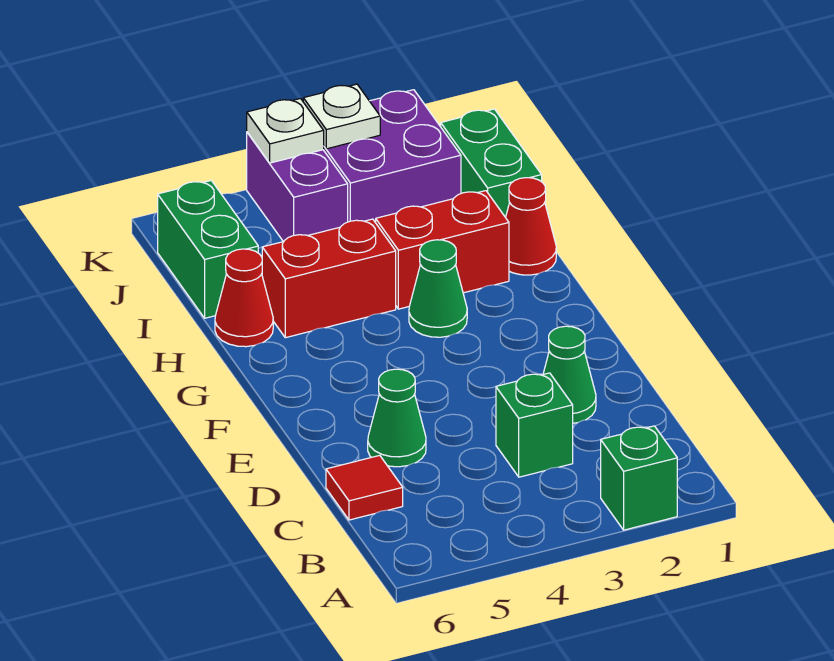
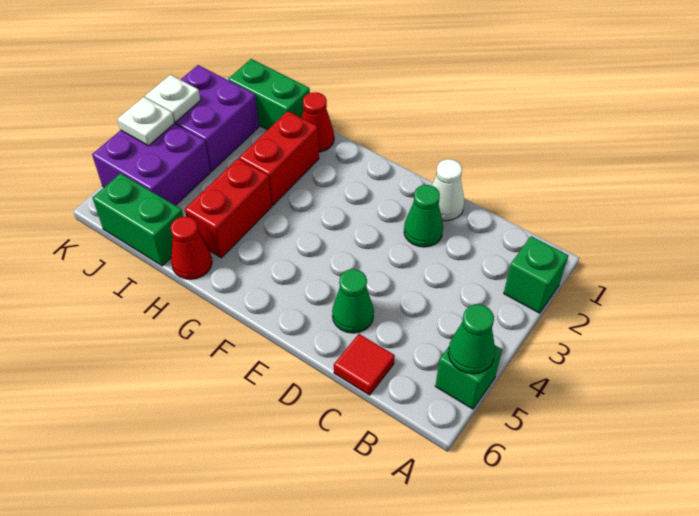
green 1x1 brick [496,373,573,477] -> green 1x1 brick moved to [435,345,502,409]
none -> white 1x1 cone [432,159,464,221]
green 1x1 cone [409,240,467,337] -> green 1x1 cone moved to [448,304,495,374]
purple 1x2 brick [247,132,348,242] -> purple 2x2 brick [92,124,211,206]

